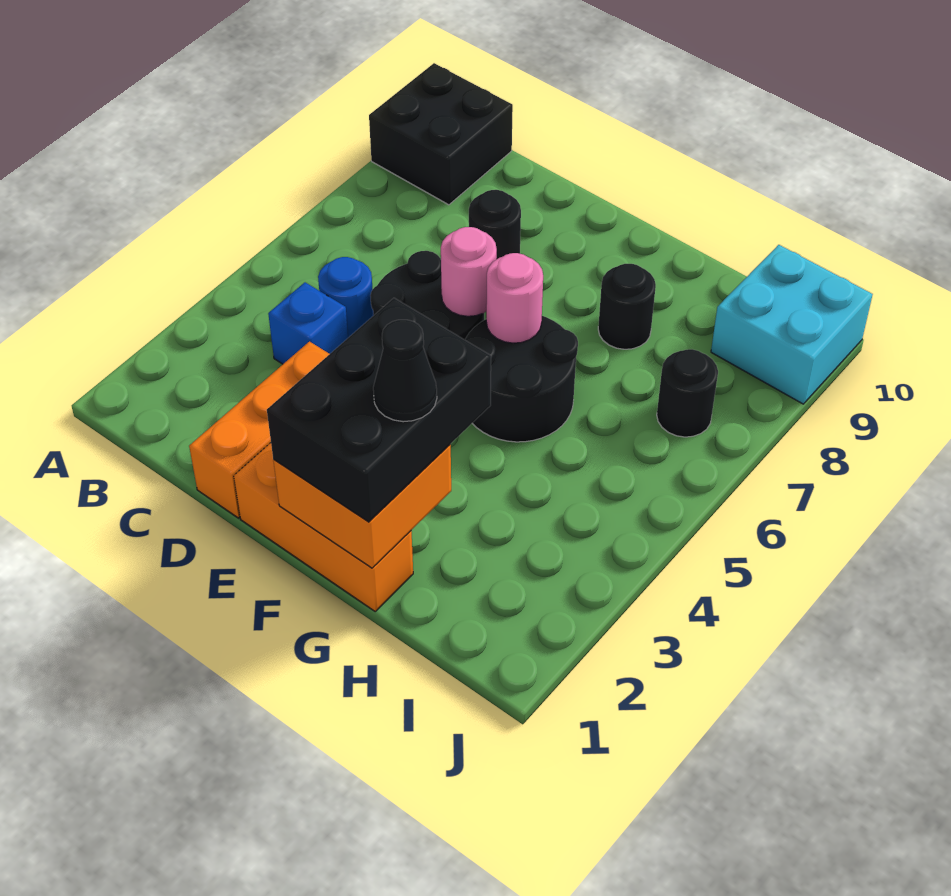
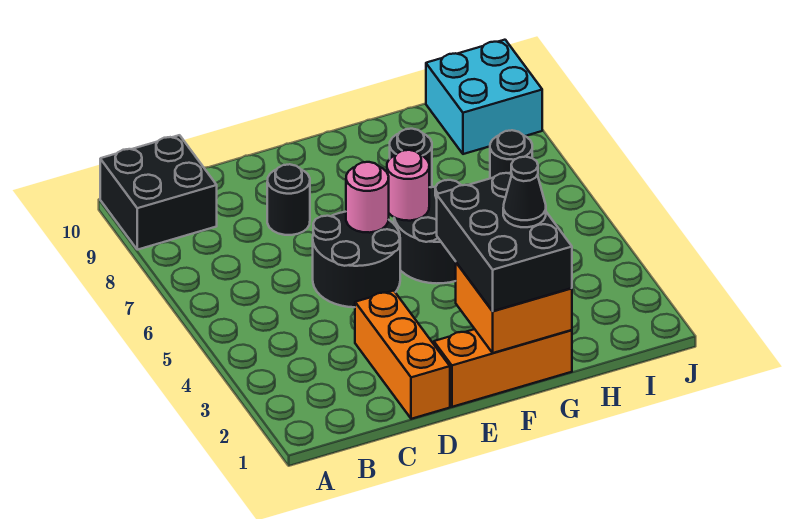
blue 1x1 brick [268,282,348,364] -> none
blue 1x1 round brick [318,257,373,338] -> none

